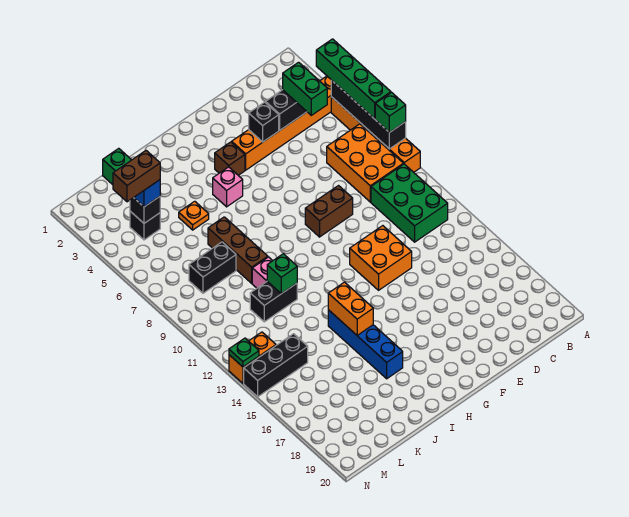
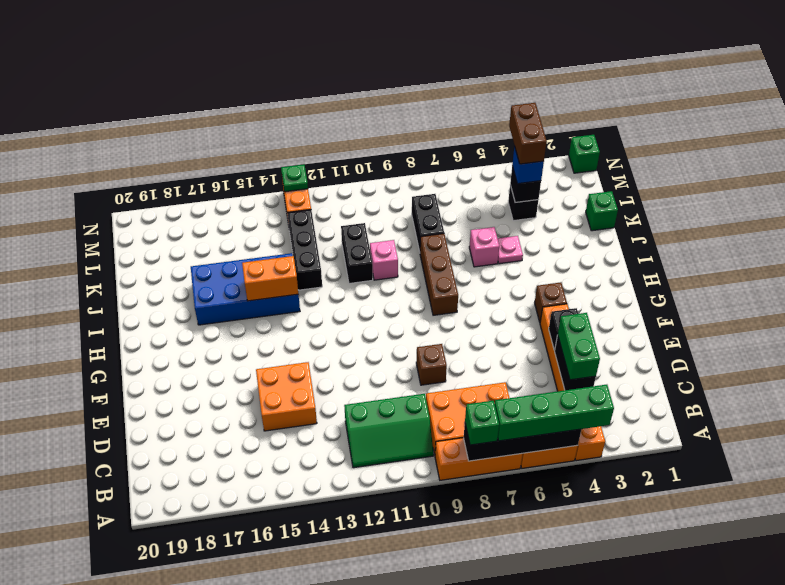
green 2x3 brick [371,164,448,242] -> green 2x3 slope [344,394,434,468]
green 1x2 brick [283,62,327,115] -> green 1x2 brick turned to [558,313,600,380]
brown 1x2 brick [305,186,353,237] -> brown 1x1 brick [416,344,447,385]
orange 2x2 brick [350,226,412,290] -> orange 2x2 brick moved to [256,362,317,431]
pink 1x1 brick [213,167,243,207] -> pink 1x1 brick moved to [469,227,499,267]
blue 1x4 brick [328,310,403,379] -> blue 2x4 brick [191,253,300,325]
orange 1x1 plate [179,201,209,230] -> pink 1x1 plate [498,236,523,264]
brown 1x3 brick [208,217,268,283] -> brown 1x3 brick turned to [420,234,458,315]
green 1x1 brick [267,254,297,294] -> green 1x1 brick moved to [569,135,600,173]
black 1x3 brick [244,334,308,397] -> black 1x3 brick moved to [288,210,322,290]

